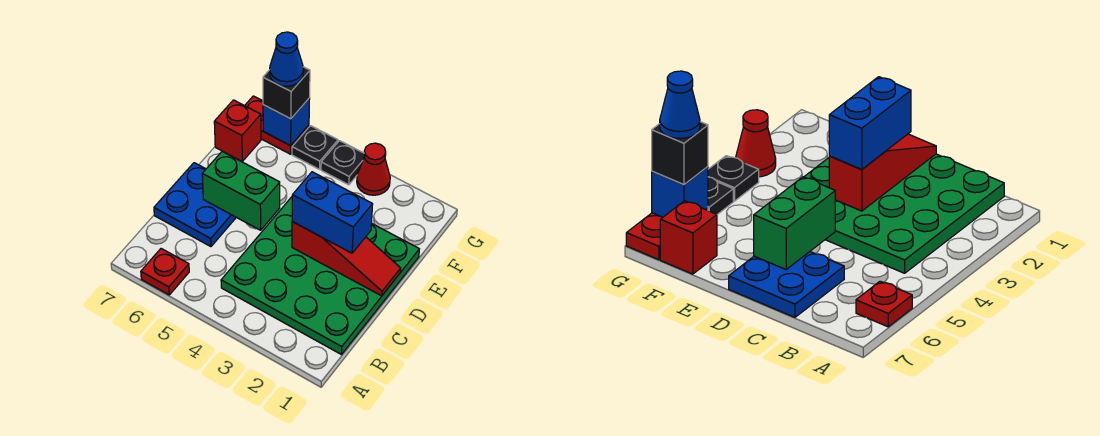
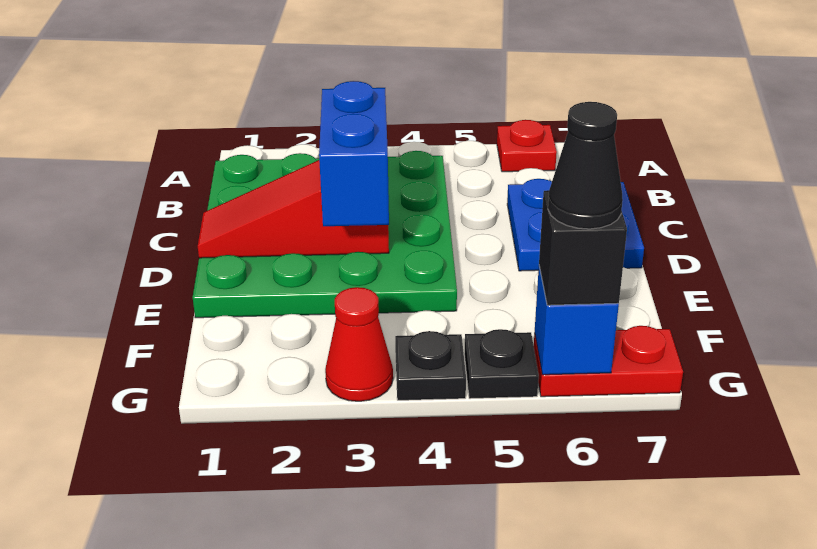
blue 1x2 brick [292,172,373,253] -> blue 1x2 brick turned to [319,81,389,226]
green 1x2 brick [202,151,280,230] -> none
red 1x1 brick [214,100,261,161] -> none
blue 1x1 cone [270,32,304,86] -> black 1x1 cone [548,102,623,229]

